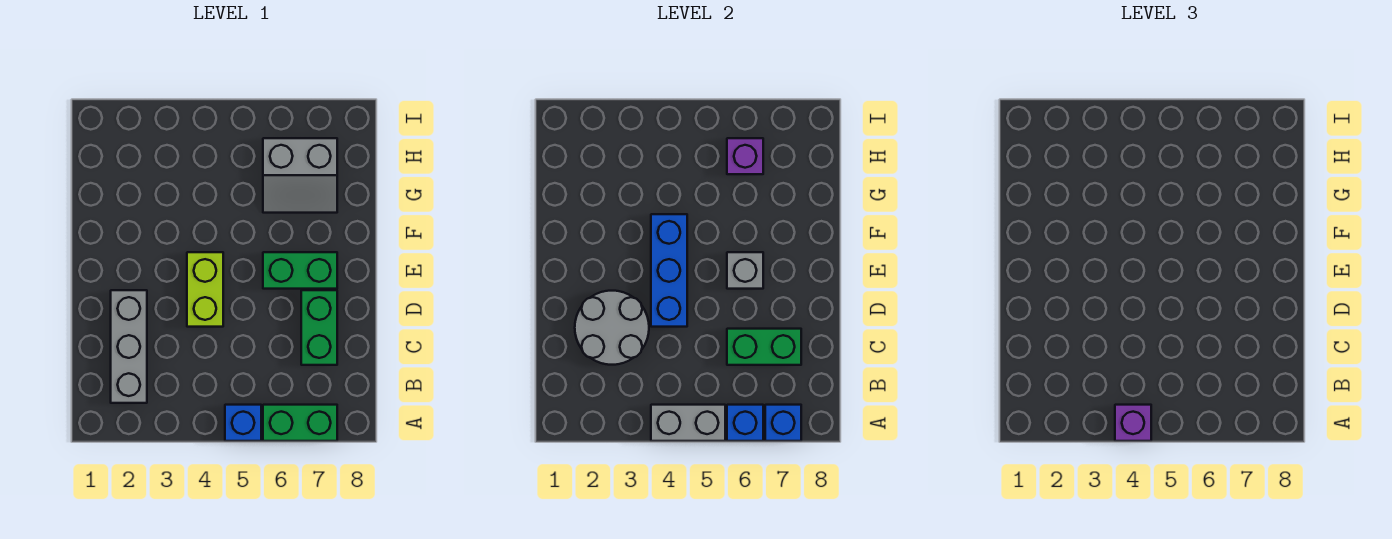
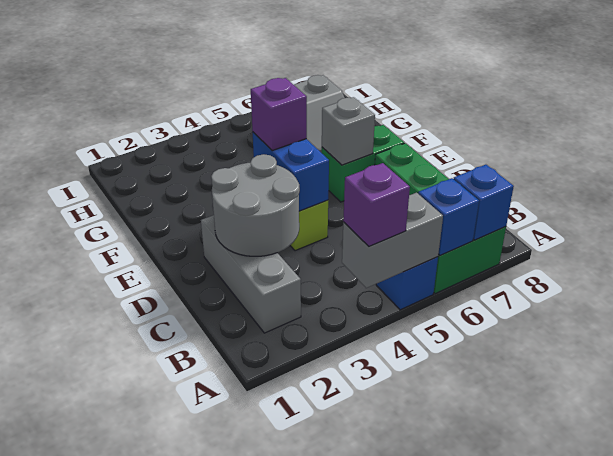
green 1x2 brick [727,329,801,365] -> none
blue 1x3 brick [651,214,687,327] -> blue 1x2 brick [253,132,329,211]
purple 1x1 brick [727,138,763,174] -> purple 1x1 brick moved to [251,78,307,151]

